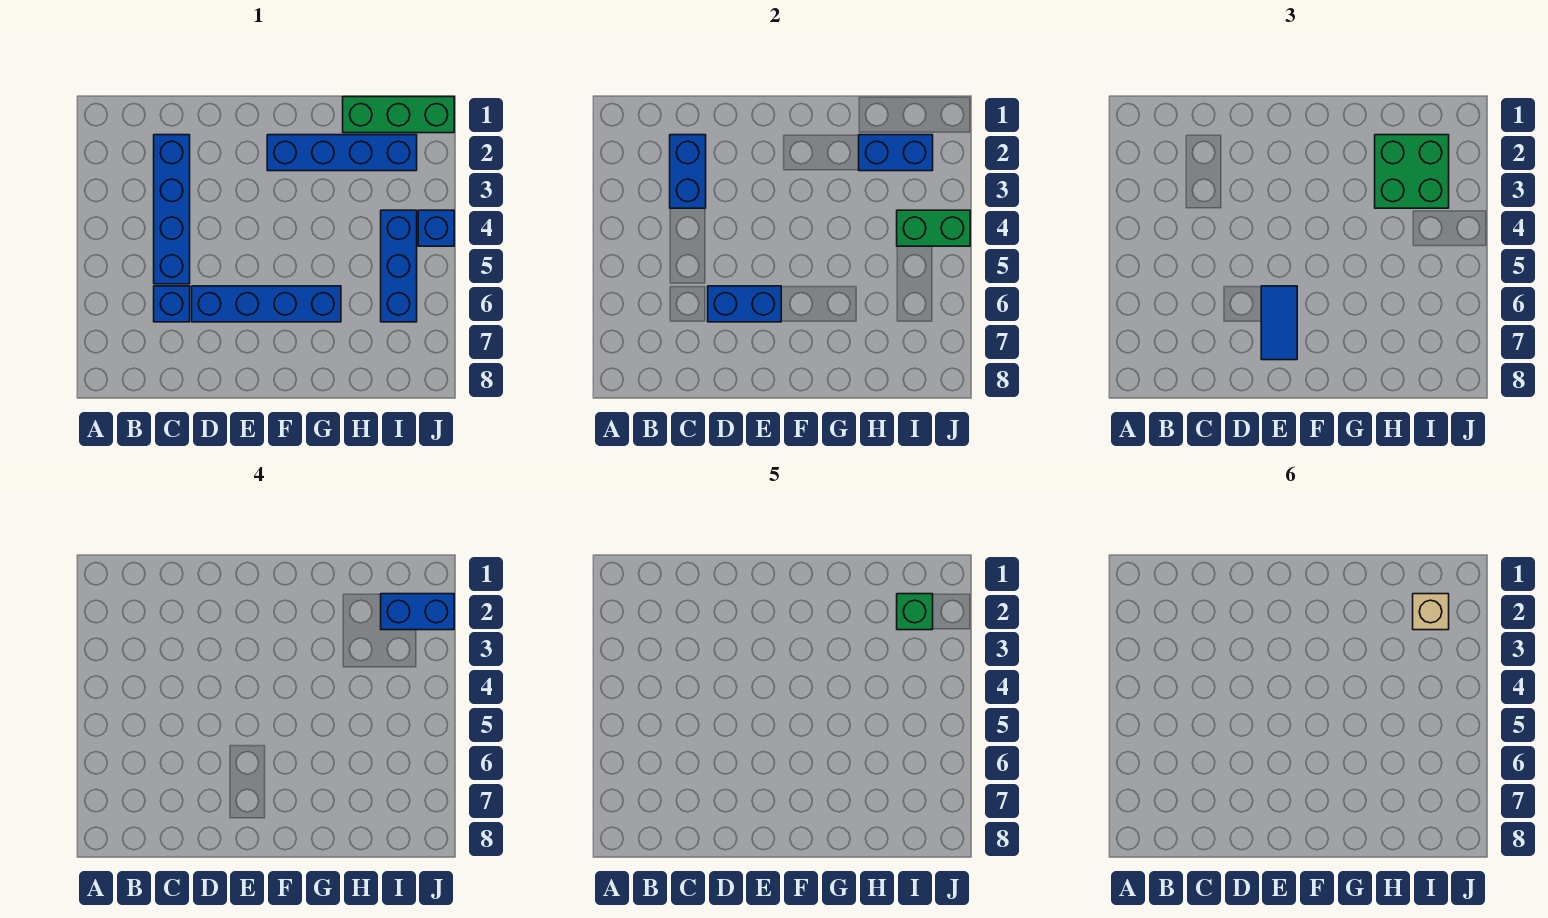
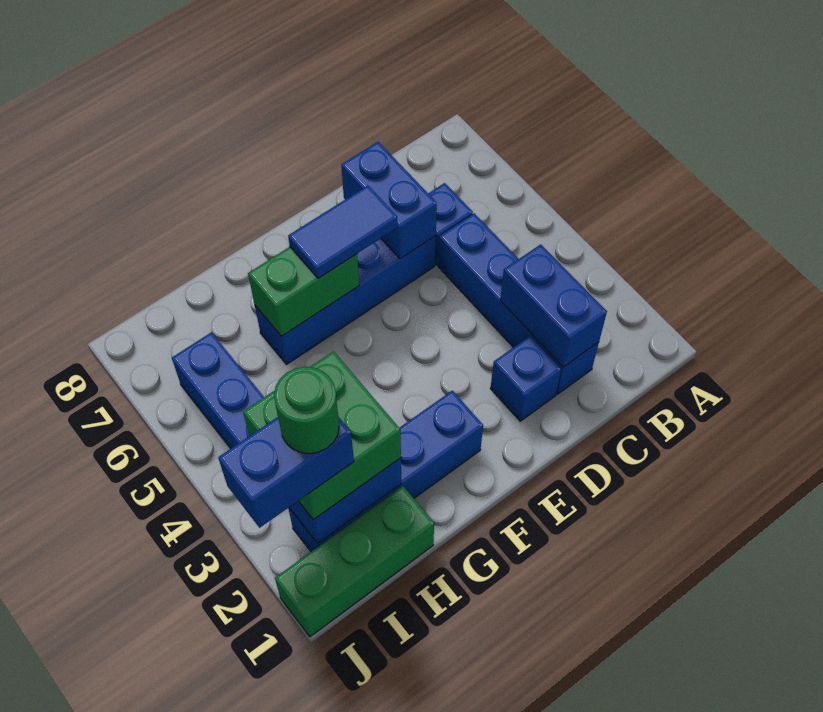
blue 1x2 brick [708,286,781,322] -> blue 1x2 brick turned to [341,142,437,259]
blue 1x2 tile [1261,286,1297,360] -> blue 1x2 tile turned to [288,186,397,279]
green 1x1 brick [897,594,933,630] -> green 1x1 round brick [274,367,339,454]
tan 1x1 brick [1413,594,1449,630] -> none
green 1x2 brick [897,210,970,246] -> green 1x2 brick moved to [248,247,359,336]
blue 1x1 brick [418,210,454,246] -> blue 1x1 brick moved to [490,336,561,421]

